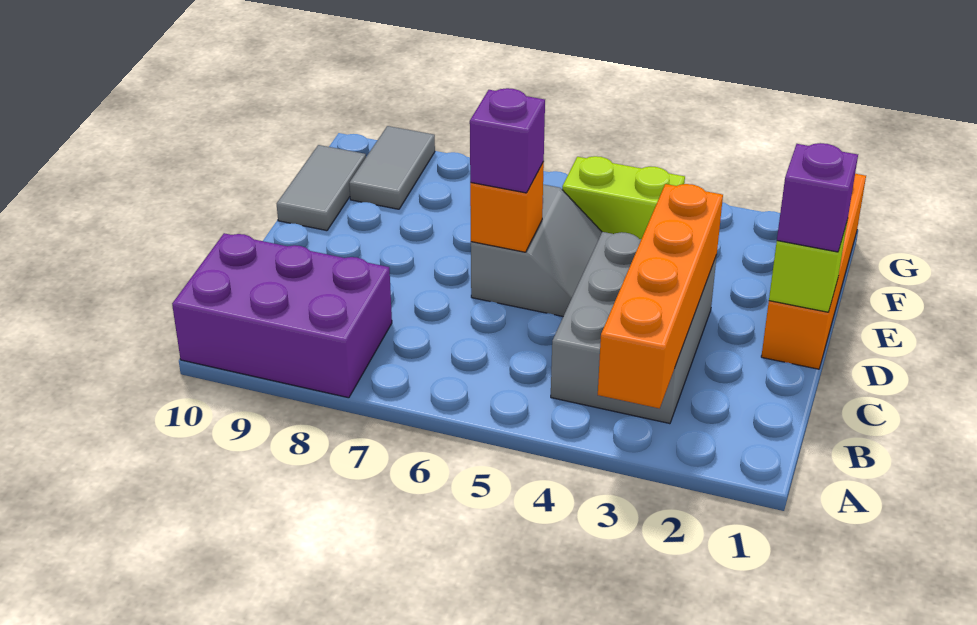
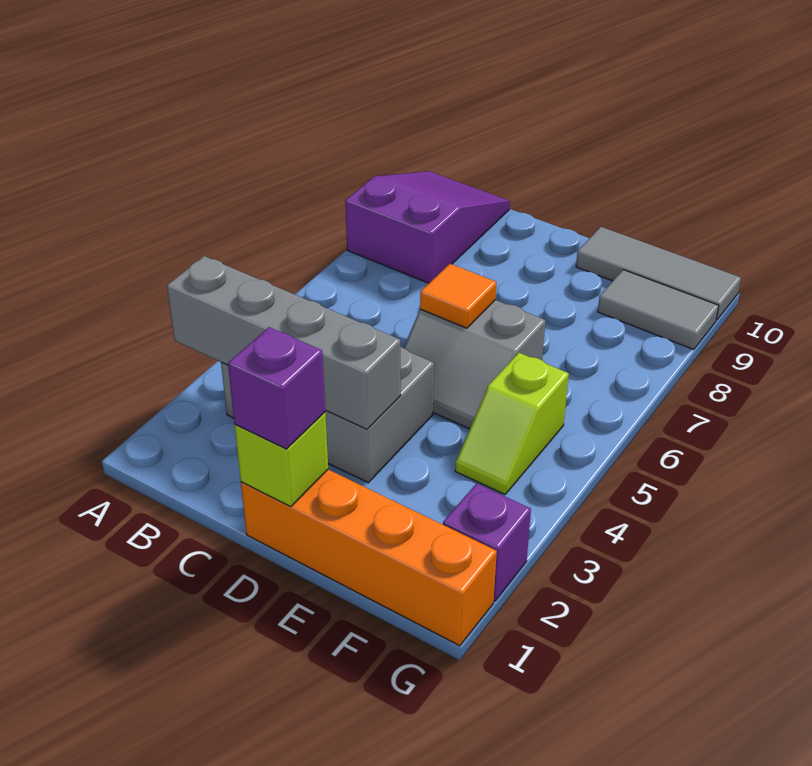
orange 1x4 brick [598,184,723,408] -> grey 1x4 brick [167,256,401,429]
purple 2x3 brick [172,233,392,398] -> purple 2x3 slope [345,171,510,283]
orange 1x1 brick [470,162,544,252] -> orange 1x1 tile [420,264,496,328]
purple 1x1 brick [470,88,545,193] -> purple 1x1 brick moved to [443,483,531,601]
grey 1x2 tile [277,145,366,231] -> grey 1x3 tile [576,227,741,320]
lime 1x2 brick [562,156,685,239] -> lime 1x2 slope [455,353,569,494]

